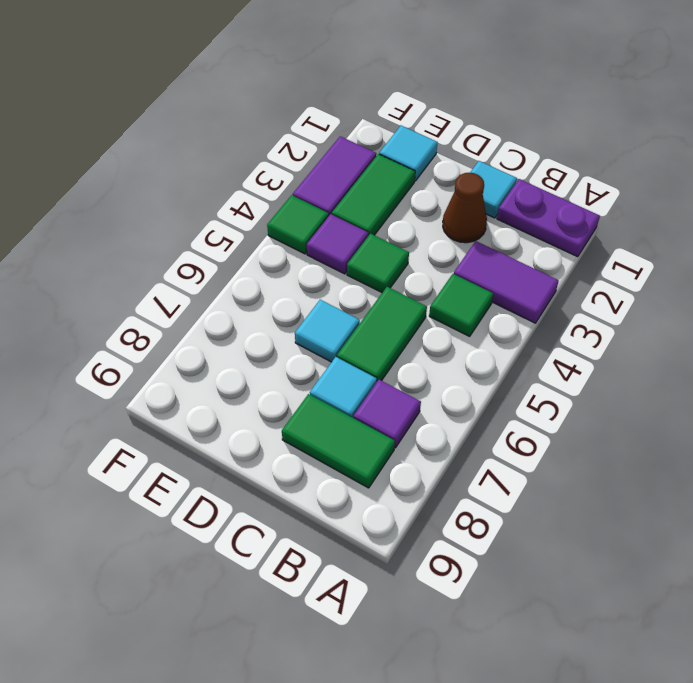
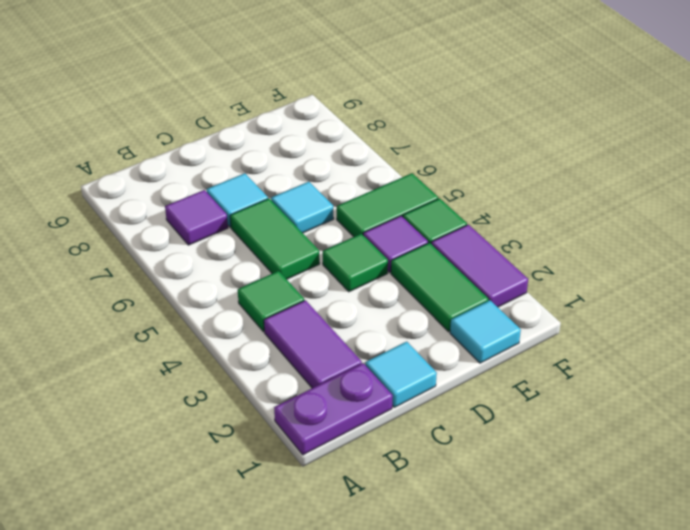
purple 1x2 tile [454,241,559,323] -> purple 1x2 tile turned to [264,300,362,388]
green 1x2 tile [282,394,395,488] -> green 1x2 tile moved to [337,173,438,237]
brown 1x1 cone [443,173,487,243] -> none

